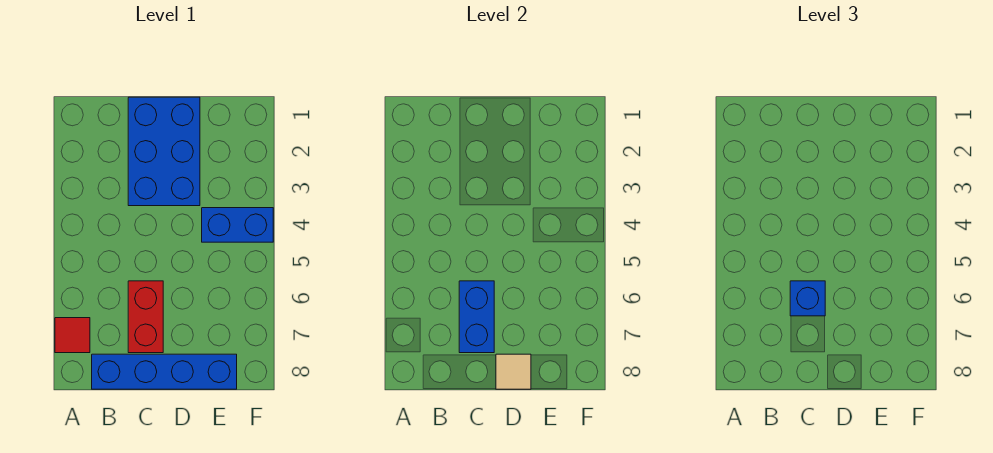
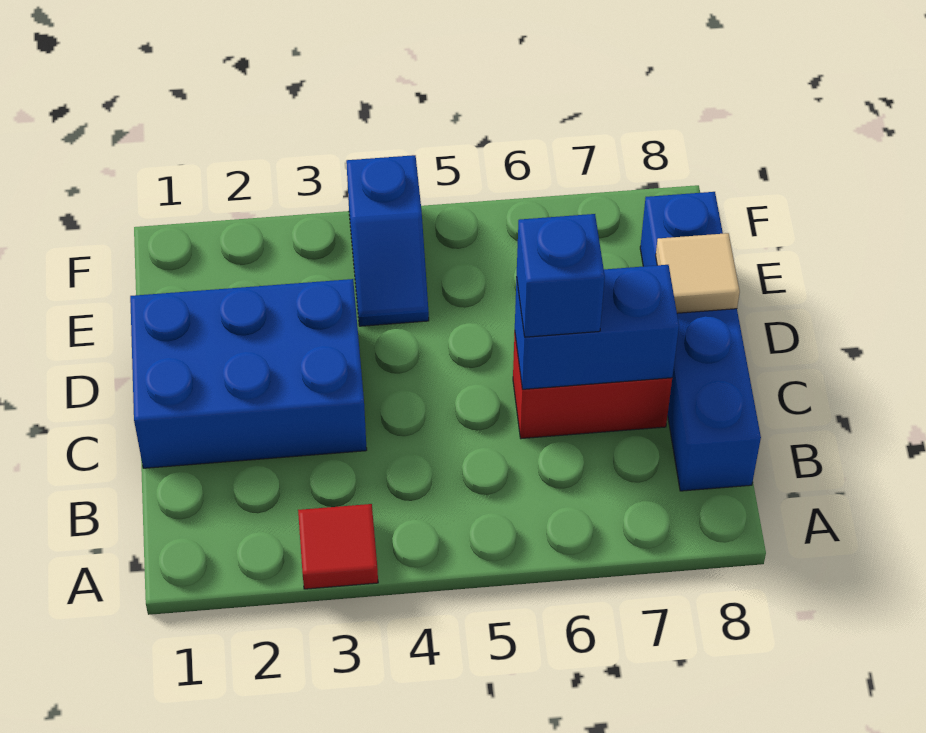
red 1x1 tile [55,318,90,353] -> red 1x1 tile moved to [298,504,378,589]
blue 1x2 brick [202,208,273,242] -> blue 1x2 slope [346,155,429,326]

